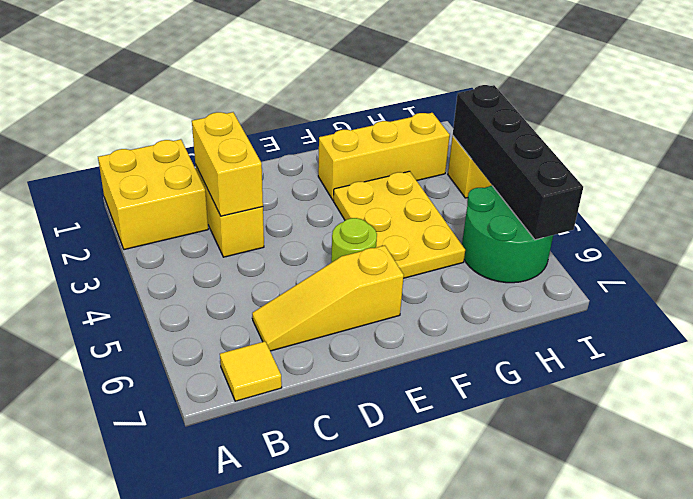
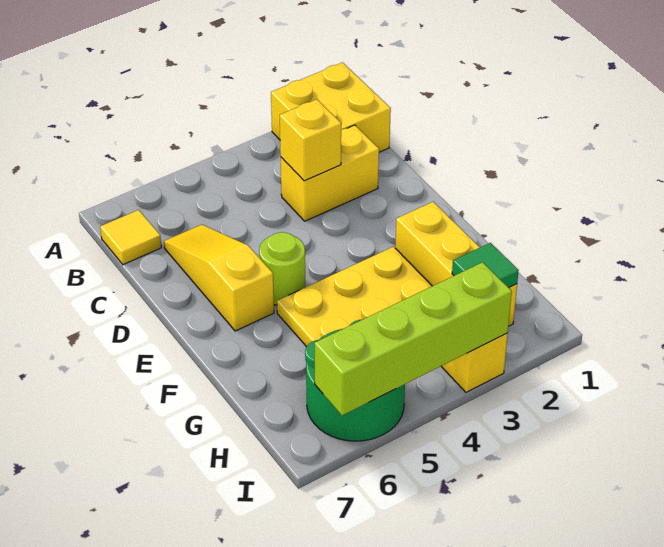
yellow 1x2 brick [192,112,263,216] -> yellow 1x1 brick [280,99,341,181]
none -> green 1x1 tile [452,243,519,288]
black 1x4 brick [453,85,583,240] -> lime 1x4 brick [314,262,512,415]

